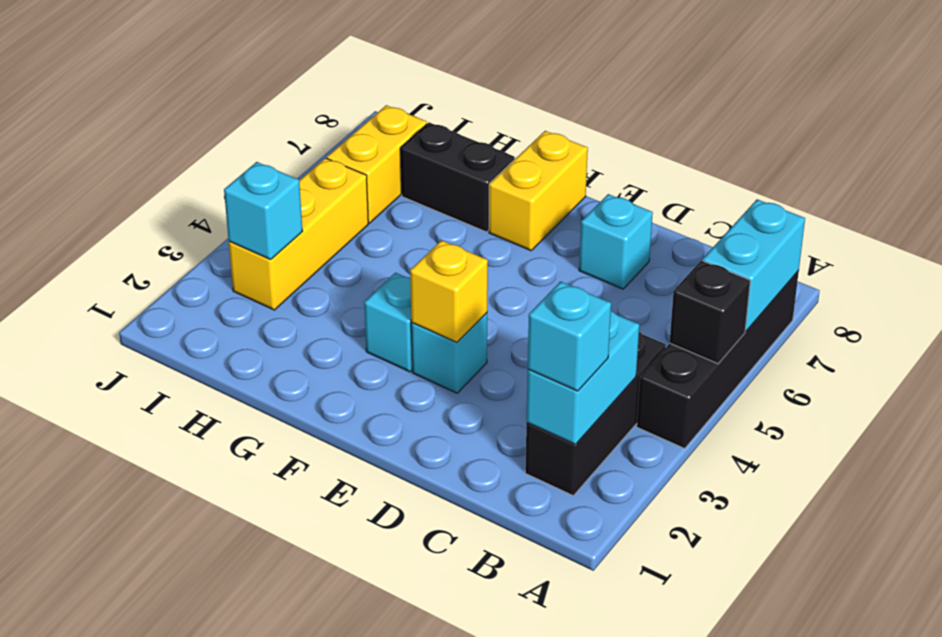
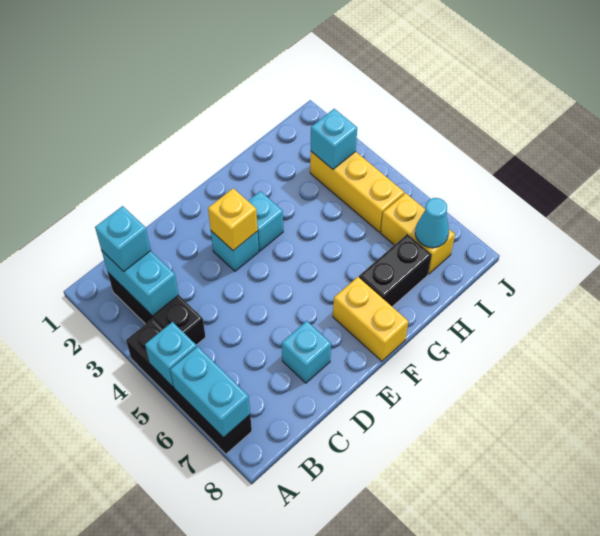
black 1x1 brick [670,260,750,364] -> cyan 1x1 brick [145,322,197,387]
none -> cyan 1x1 cone [415,198,449,248]

